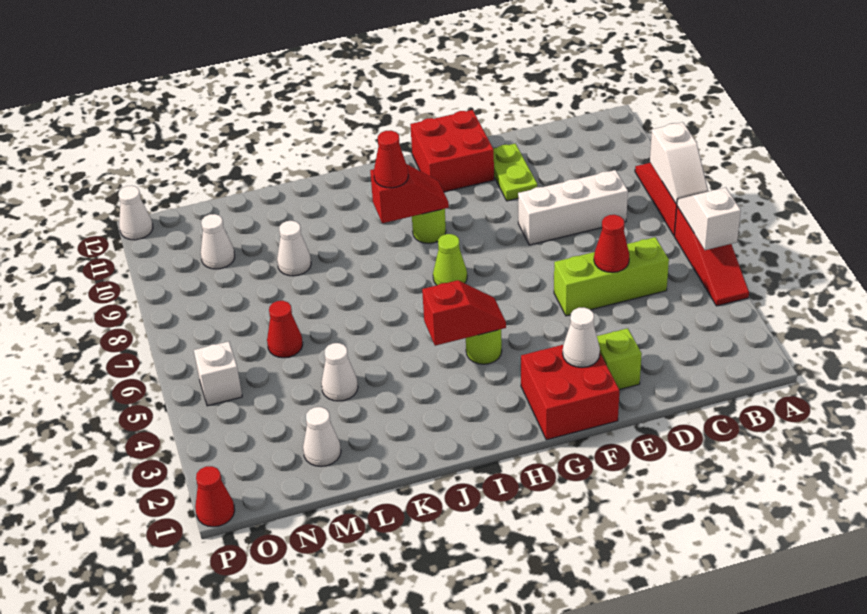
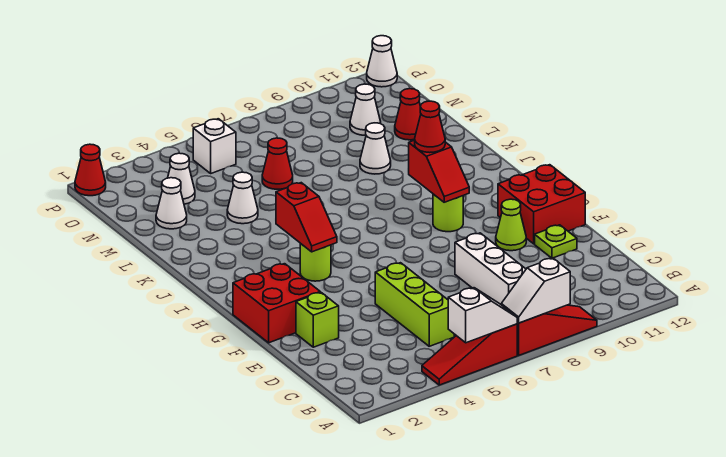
red 1x1 cone [594,215,629,272] -> red 1x1 cone moved to [395,88,421,140]
lime 1x2 plate [493,144,537,201] -> lime 1x1 plate [535,225,577,258]
white 1x1 cone [563,308,600,367] -> white 1x1 cone moved to [168,153,195,204]
lime 1x1 cone [433,234,467,285] -> lime 1x1 cone moved to [496,199,526,251]

